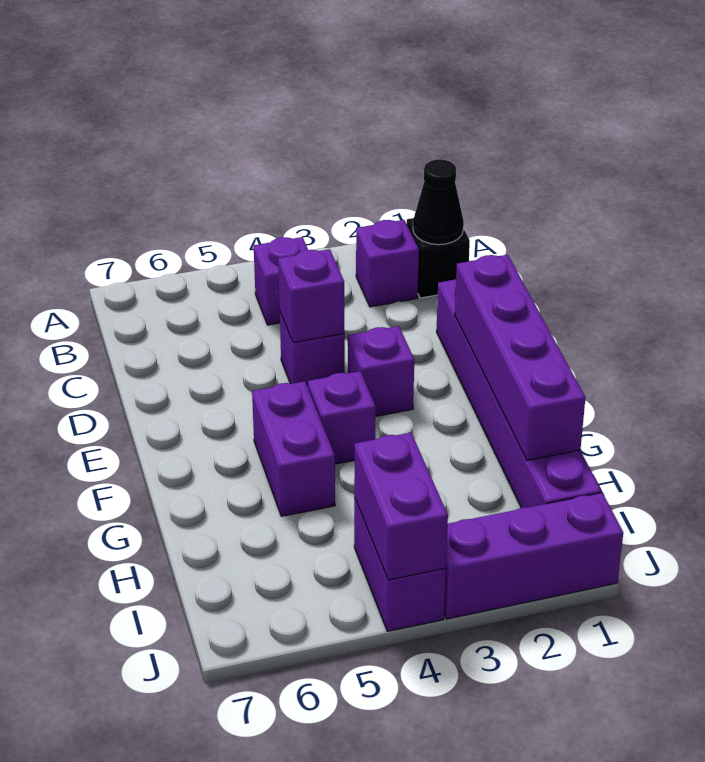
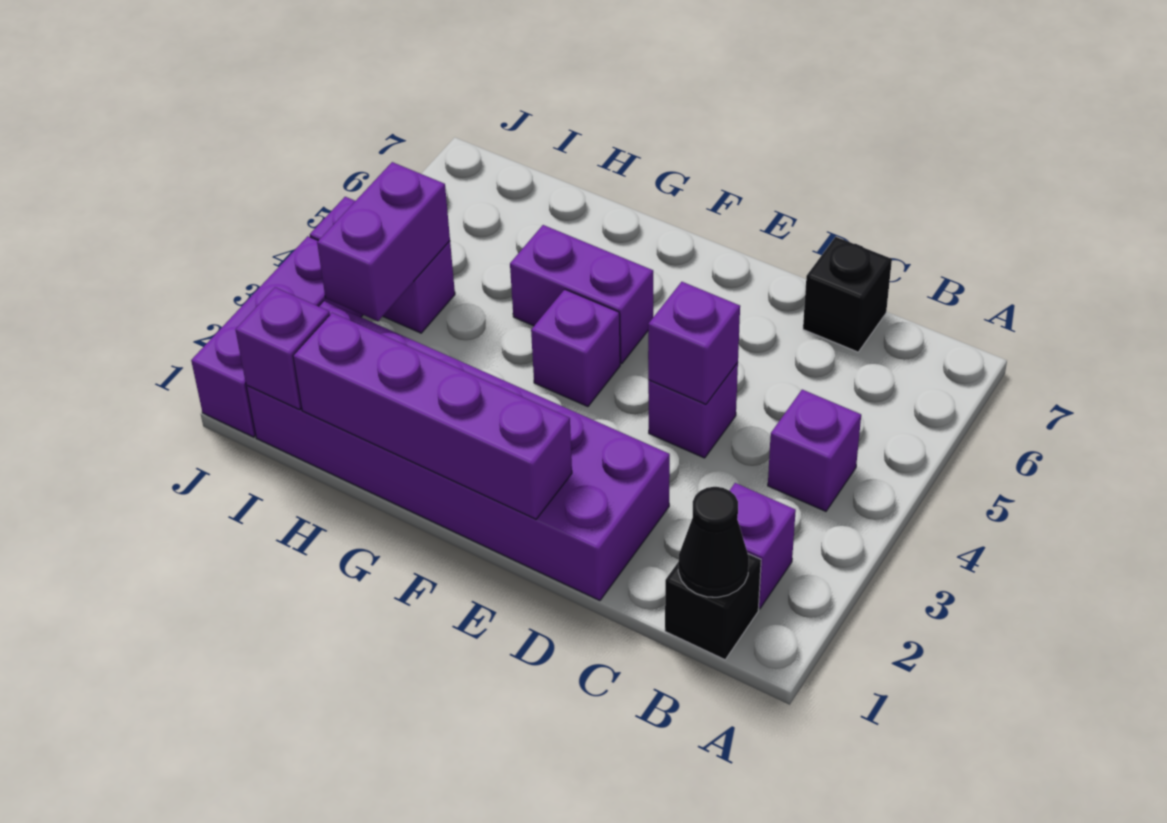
none -> black 1x1 brick [803,237,892,352]
purple 1x6 brick [436,279,601,508] -> purple 2x6 brick [246,301,670,601]
purple 1x1 brick [348,326,414,416] -> purple 1x1 brick moved to [236,287,330,410]
purple 1x2 brick [354,433,448,580] -> purple 1x2 brick turned to [317,162,450,321]

